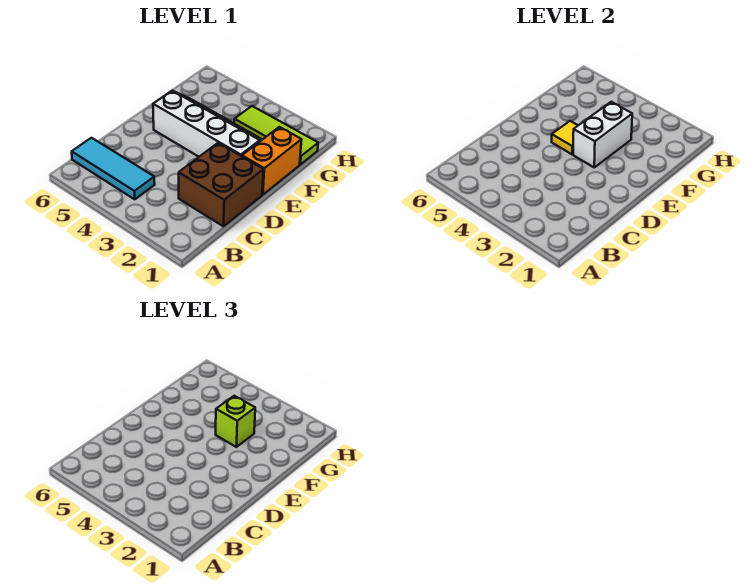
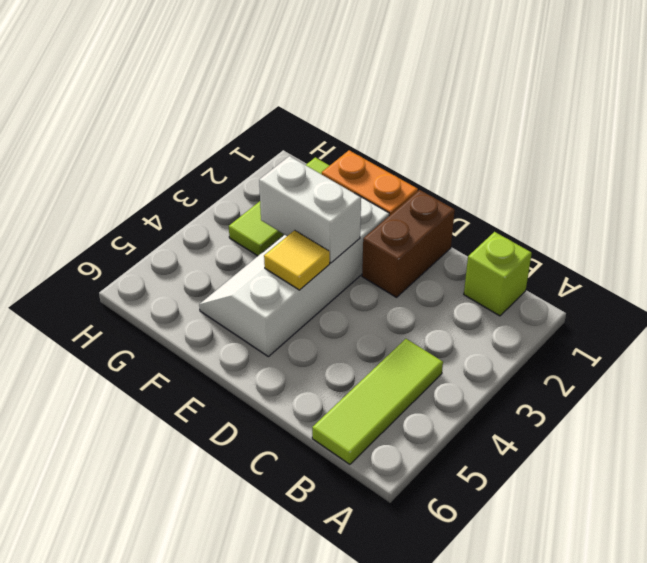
cyan 1x3 tile [72,138,155,199] -> lime 1x3 tile [312,339,443,464]
brown 2x2 brick [179,143,263,226] -> brown 1x2 brick [362,190,455,297]
lime 1x1 brick [216,396,255,447] -> lime 1x1 brick moved to [464,232,532,316]

